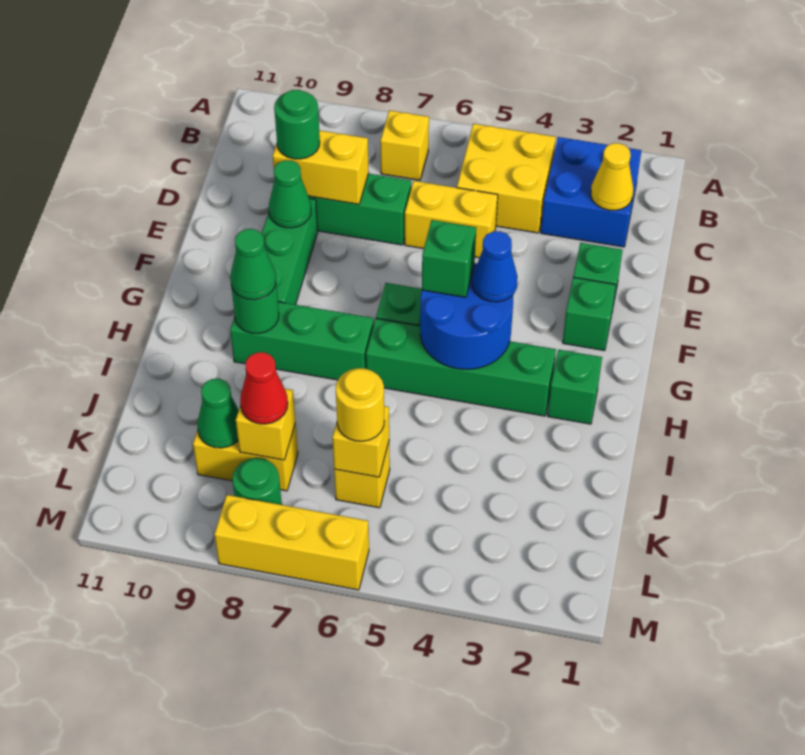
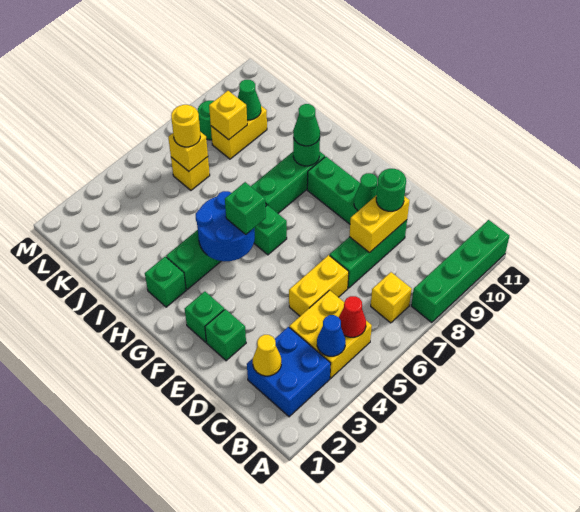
none -> green 1x4 brick [411,220,510,323]
blue 1x1 cone [472,231,518,302] -> blue 1x1 cone moved to [317,315,346,356]
red 1x1 cone [240,352,288,424] -> red 1x1 cone moved to [339,296,366,337]
yellow 1x3 brick [214,495,369,590] -> none

